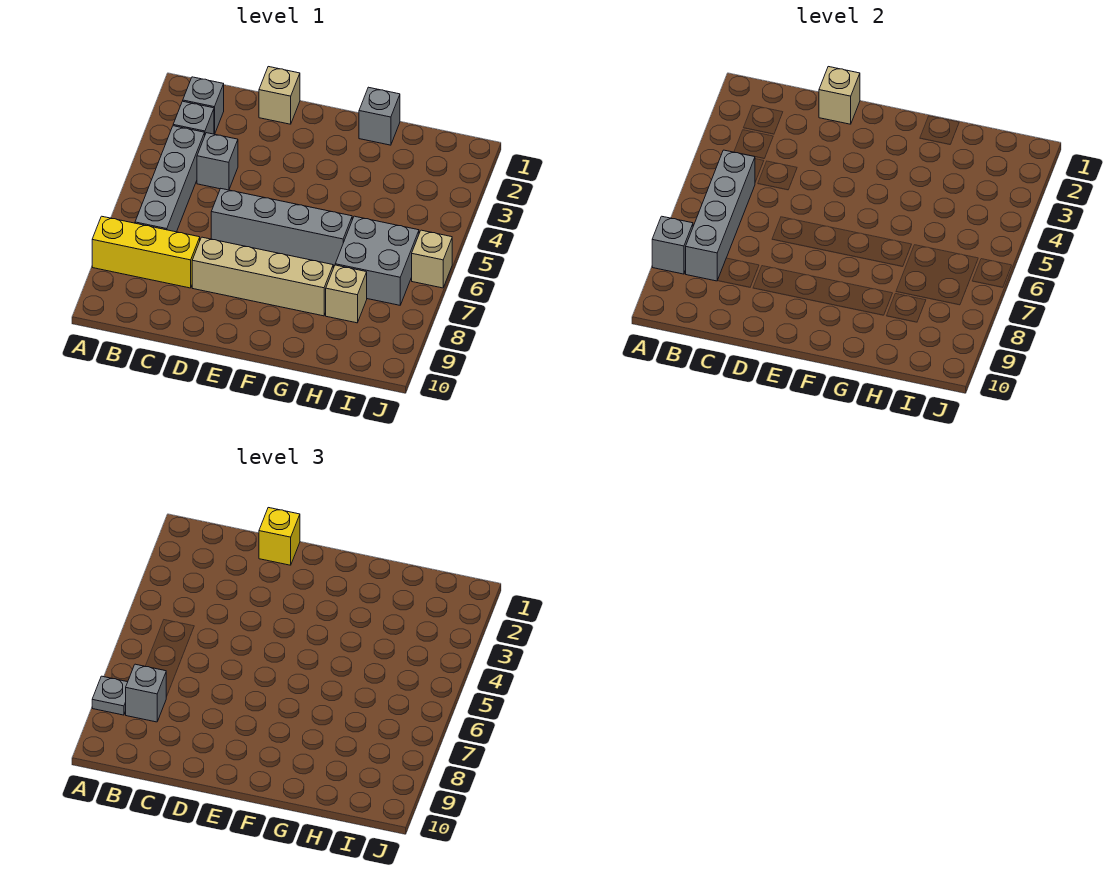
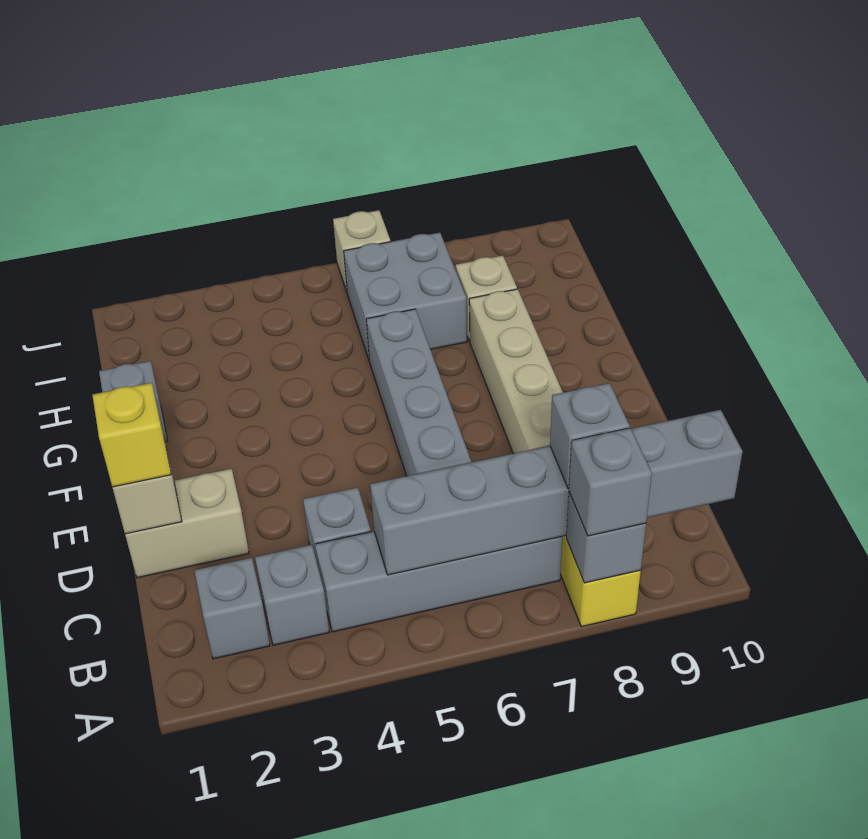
grey 1x1 plate [92,676,128,715] -> grey 1x1 brick [569,428,652,536]
grey 1x4 brick [686,150,755,281] -> grey 1x6 brick [370,410,743,575]
tan 1x1 brick [259,67,300,124] -> tan 1x2 brick [125,469,249,578]

